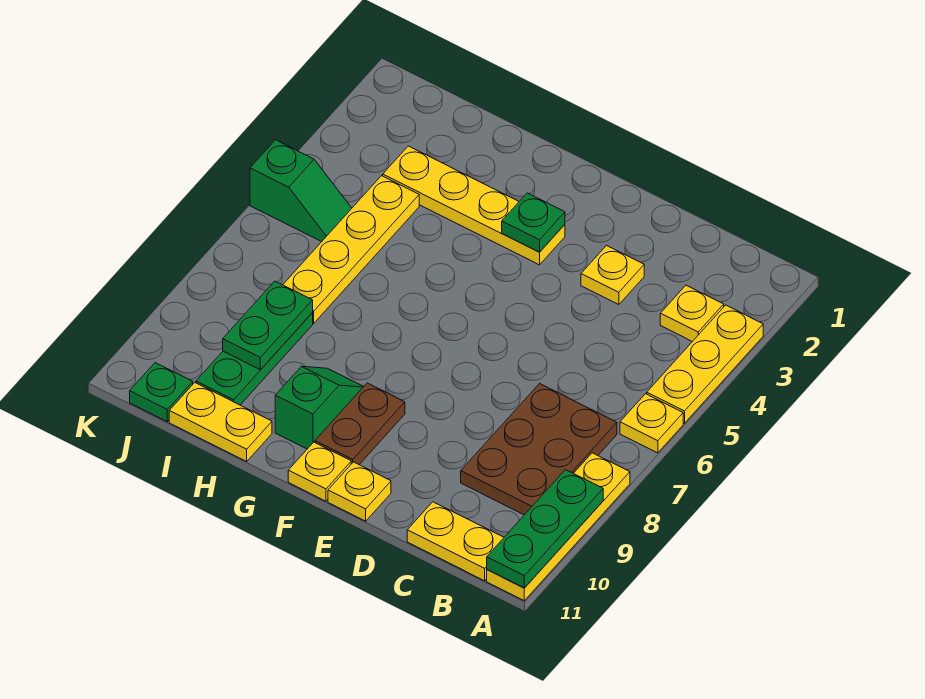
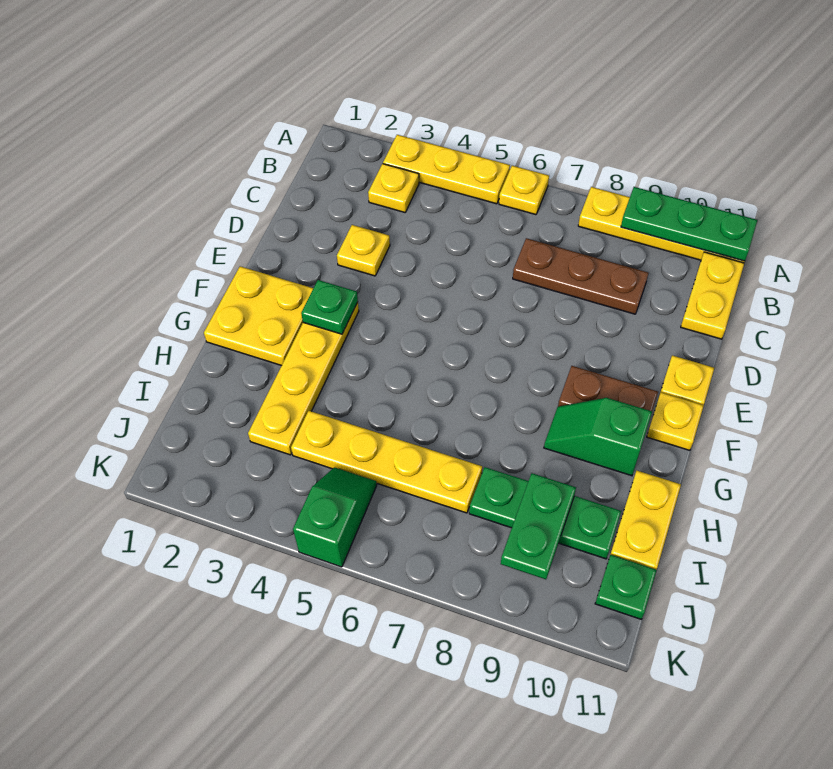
brown 2x3 plate [461,384,617,515] -> brown 1x3 plate [513,238,648,314]
none -> yellow 2x2 plate [204,266,313,366]
green 1x2 plate [223,281,313,370] -> green 1x2 plate turned to [501,473,576,579]

